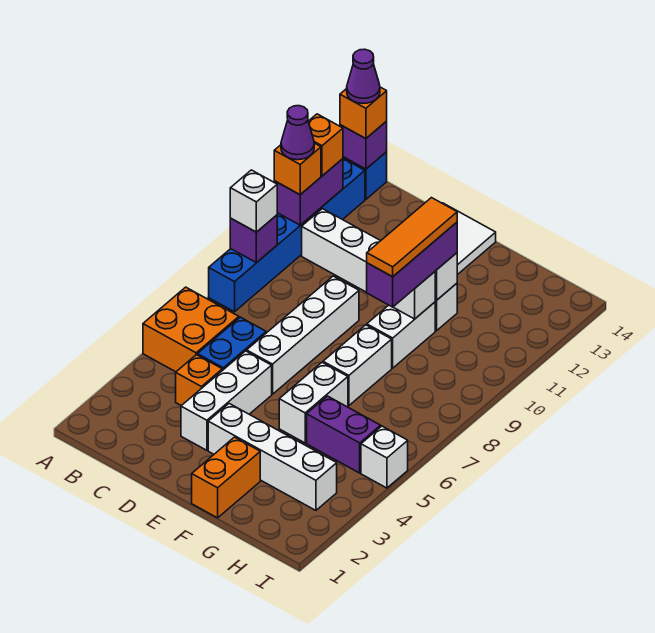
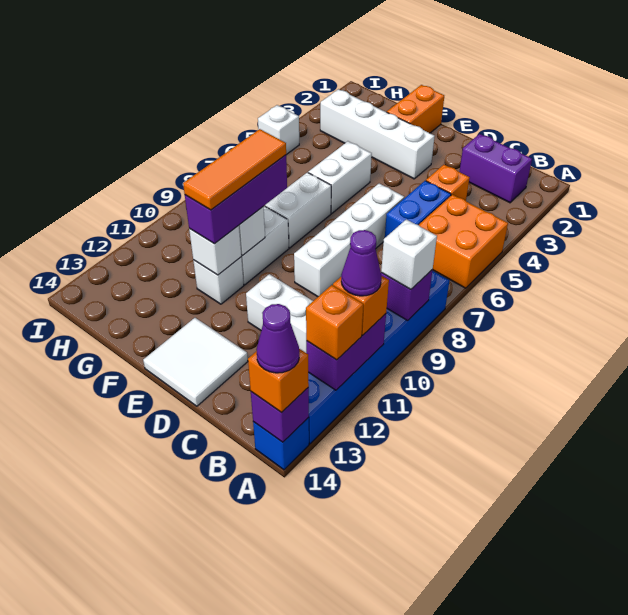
white 1x3 brick [181,351,272,450] -> none
purple 1x2 brick [307,396,381,473] -> purple 1x2 brick moved to [459,134,532,203]

